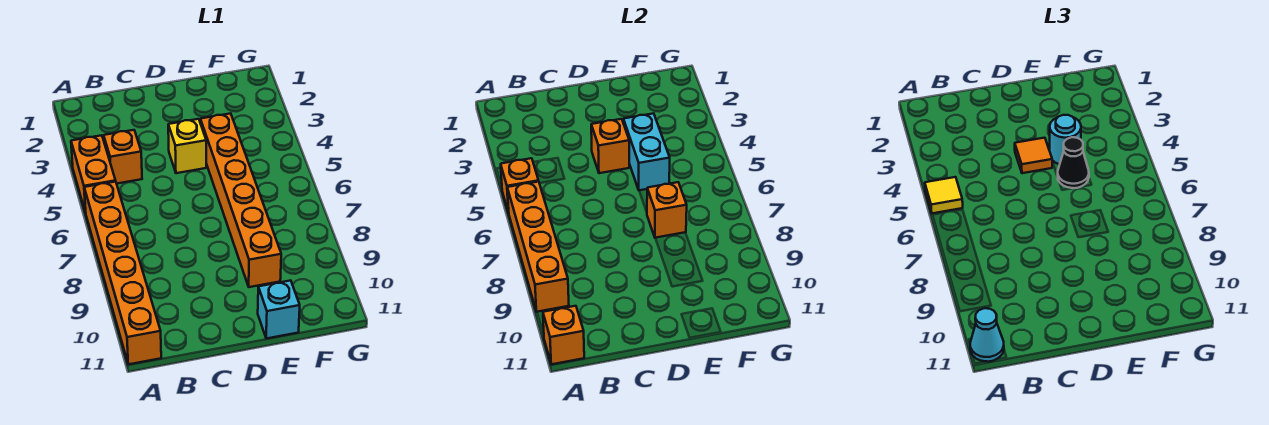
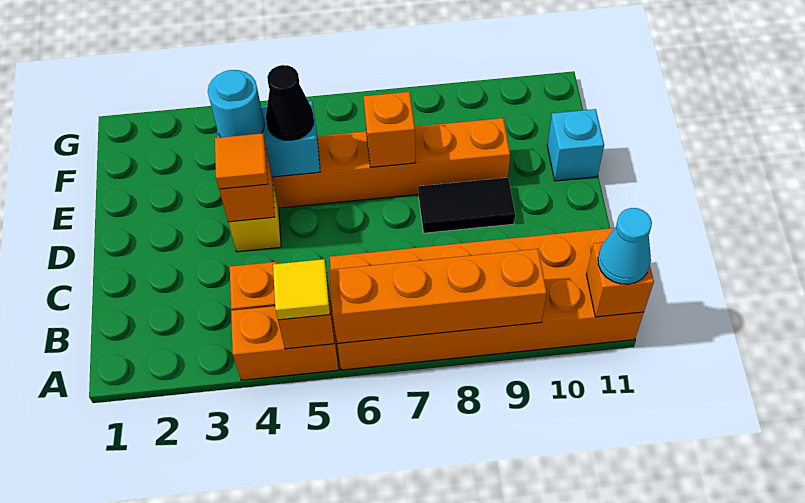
orange 1x6 brick [84,182,161,364] -> orange 2x6 brick [330,228,644,370]
none -> black 1x2 tile [418,178,515,233]

